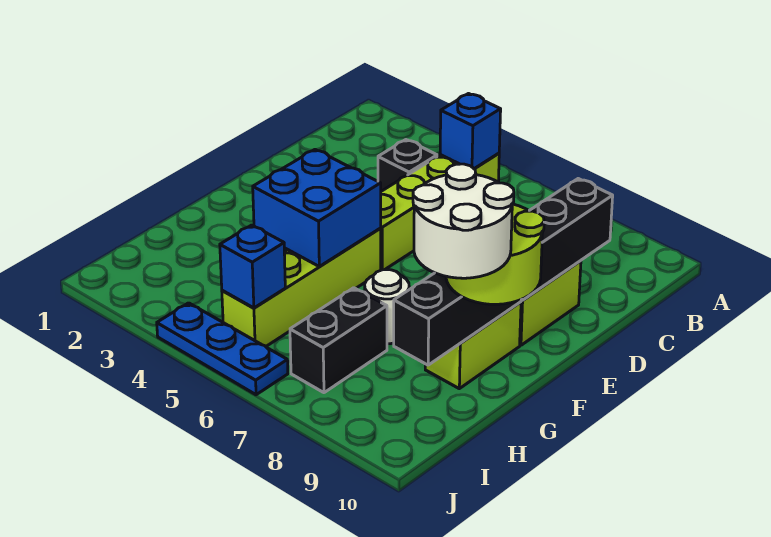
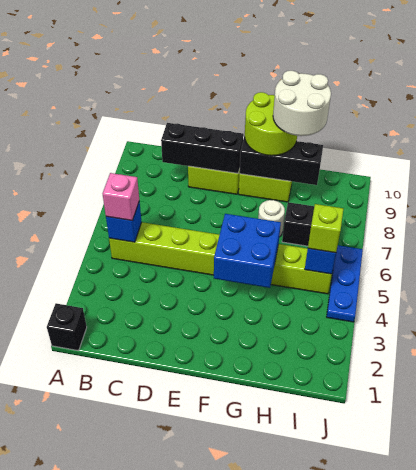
none -> pink 1x1 brick [103,173,139,221]
black 1x1 brick [378,140,437,191] -> black 1x1 brick moved to [47,303,87,351]
none -> lime 1x1 brick [308,204,343,253]

